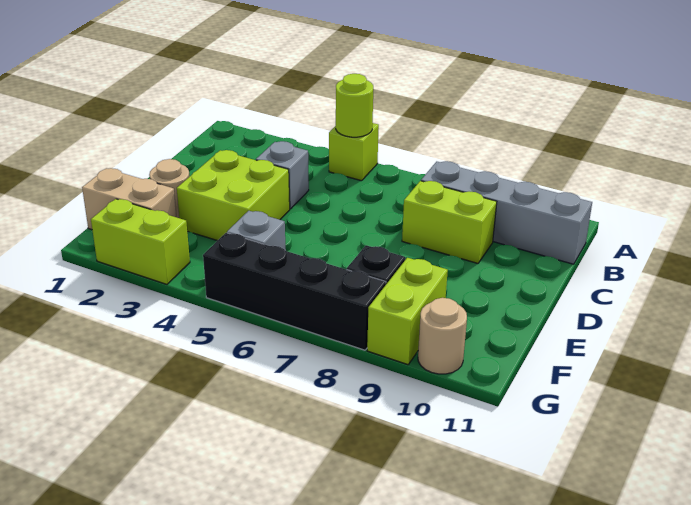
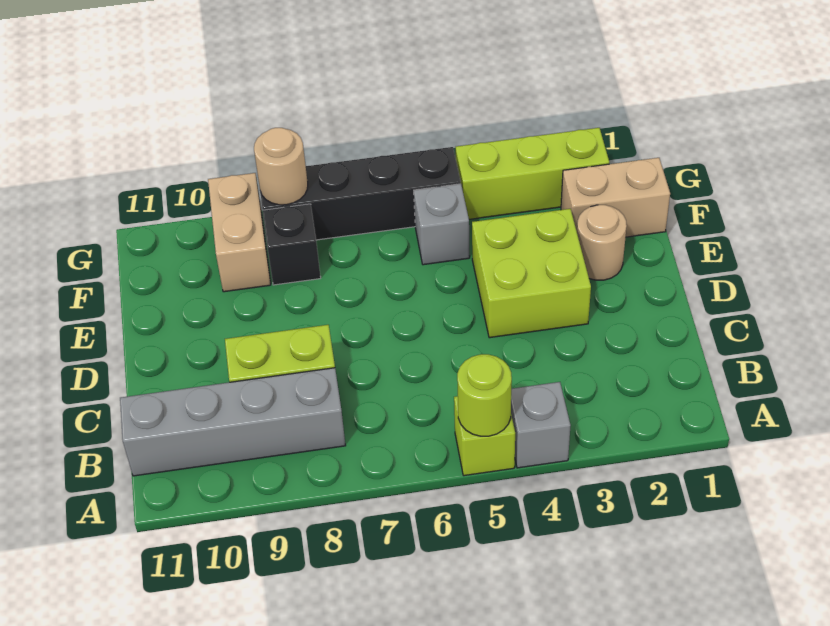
grey 1x1 brick [256,141,309,209] -> grey 1x1 brick moved to [511,382,571,468]
lime 1x2 brick [367,258,448,365] -> tan 1x2 brick [208,173,271,292]
lime 1x2 brick [91,199,190,284] -> lime 1x3 brick [456,128,609,219]
tan 1x1 round brick [418,298,467,374] -> tan 1x1 round brick moved to [254,128,308,205]

